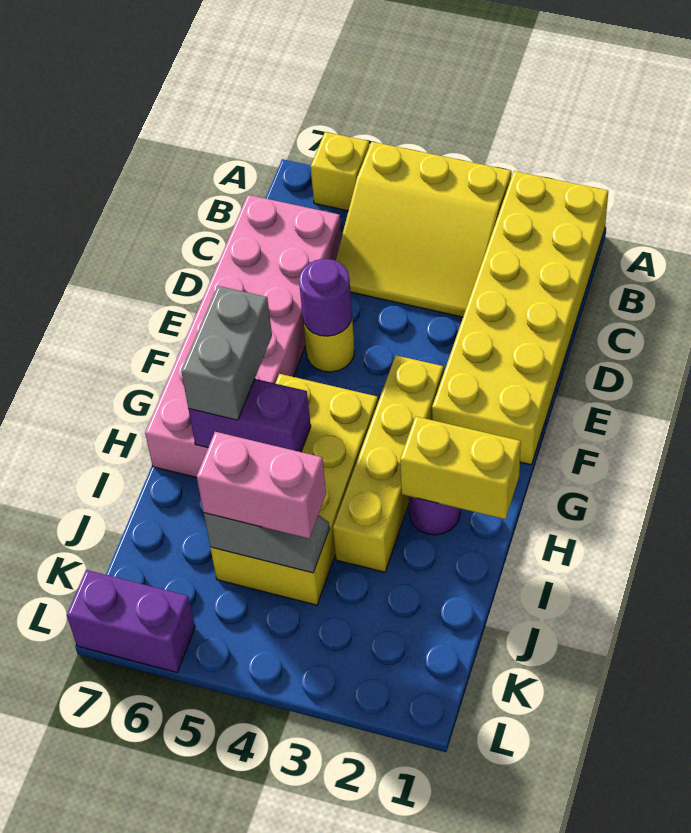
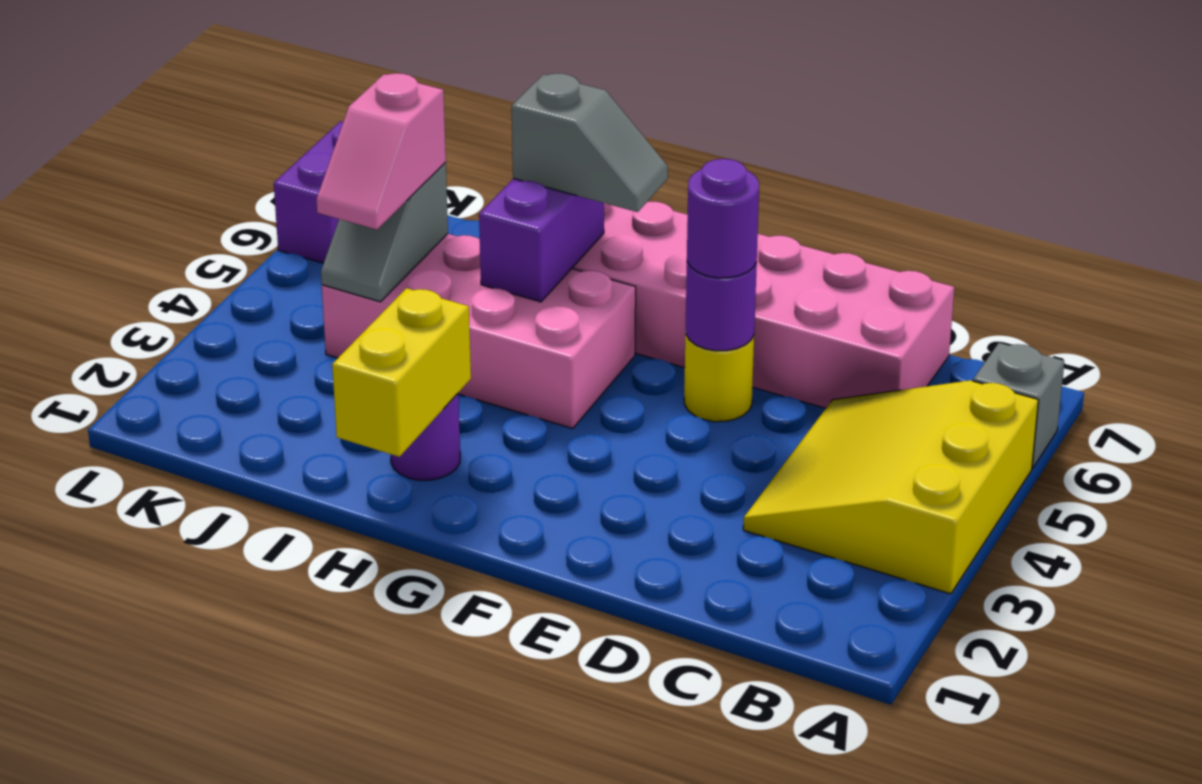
yellow 2x6 brick [432,171,608,465] -> none
yellow 1x1 brick [311,132,369,211] -> grey 1x1 brick [973,343,1064,468]
none -> purple 1x1 round brick [687,159,759,278]
yellow 1x4 brick [333,355,444,572] -> none
yellow 2x4 brick [210,374,378,605] -> pink 2x4 brick [322,234,636,429]
grey 1x2 brick [181,286,272,420] -> grey 1x2 slope [512,73,668,212]
pink 1x2 brick [197,432,326,539] -> pink 1x2 slope [317,73,446,230]

